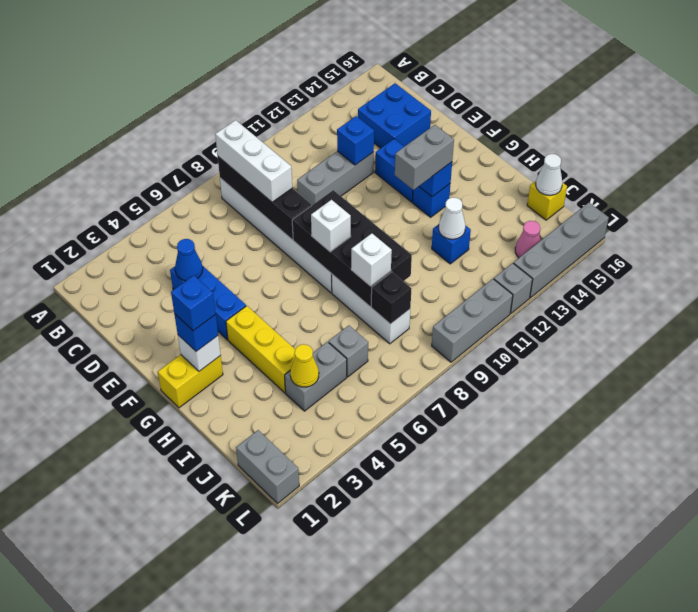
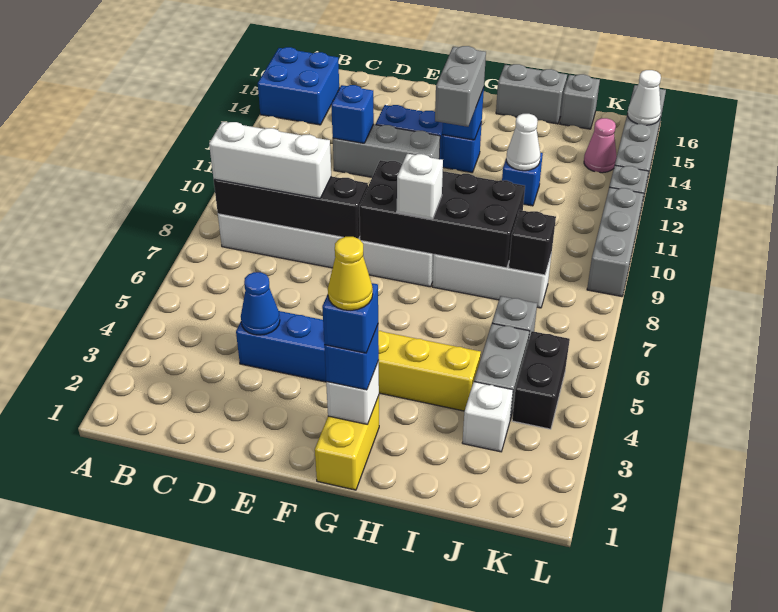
blue 2x2 brick [358,83,431,148] -> blue 2x2 brick moved to [258,47,339,125]
grey 1x3 brick [297,151,374,205] -> grey 1x3 brick turned to [333,124,440,177]
white 1x1 brick [351,233,392,286] -> white 1x1 brick moved to [462,382,513,452]
yellow 1x1 cone [290,344,319,387] -> yellow 1x1 cone moved to [328,237,373,310]
yellow 1x1 brick [527,181,567,220] -> grey 1x1 brick [560,74,600,129]
white 1x1 cone [536,154,562,195] -> white 1x1 cone moved to [628,70,661,125]
grey 1x2 brick [236,430,299,503] -> grey 1x2 brick moved to [496,64,567,124]
none -> black 1x2 brick [512,331,570,429]

